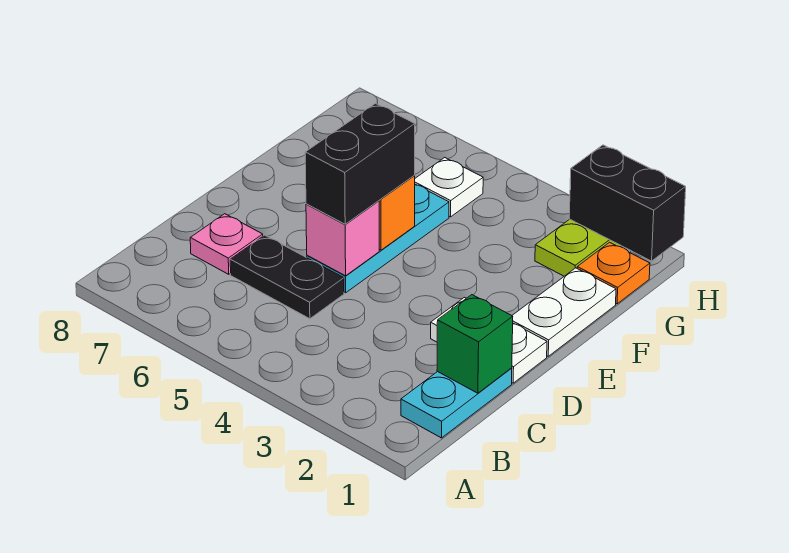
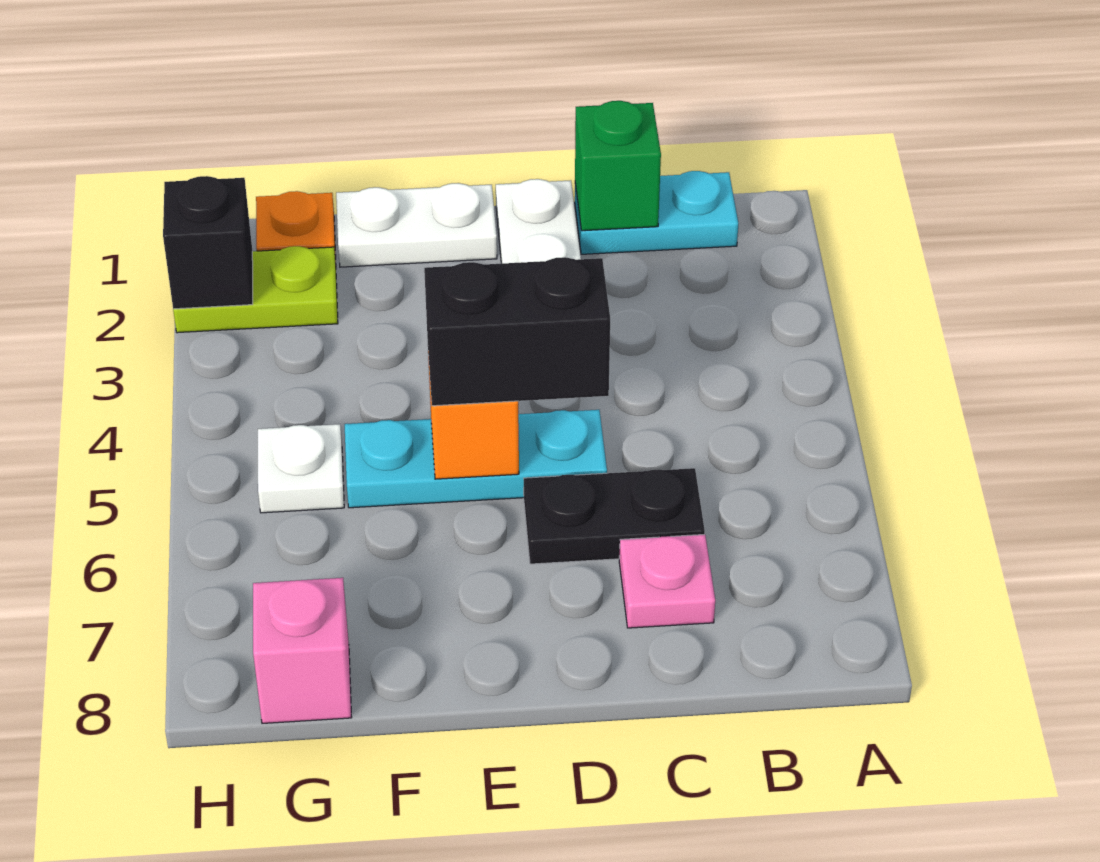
black 1x2 plate [230,235,344,319] -> black 1x2 plate turned to [524,468,705,564]
pink 1x1 brick [306,201,379,276] -> pink 1x1 brick moved to [253,578,352,723]
black 1x2 brick [569,145,686,261] -> black 1x1 brick [163,176,253,309]

